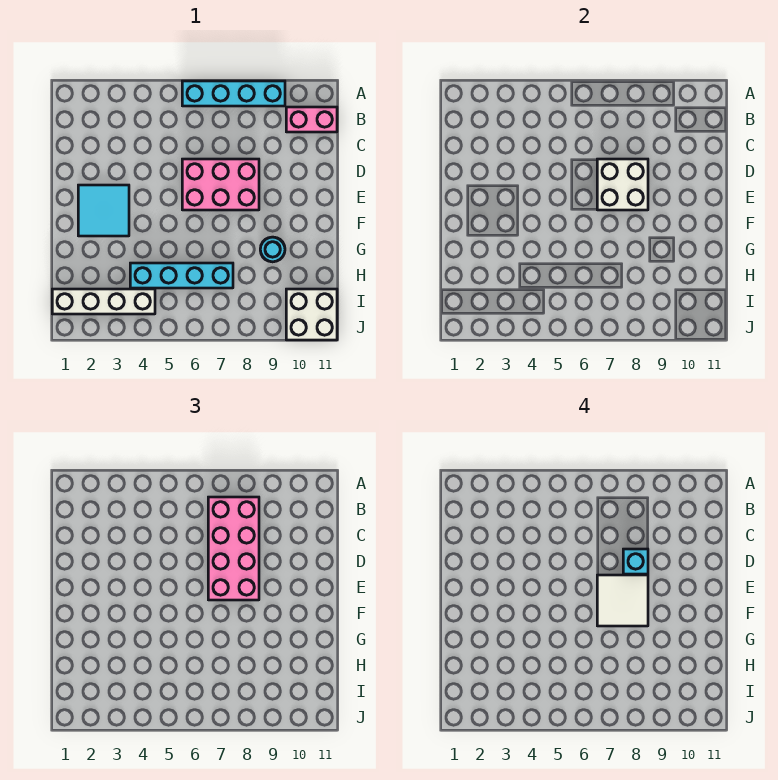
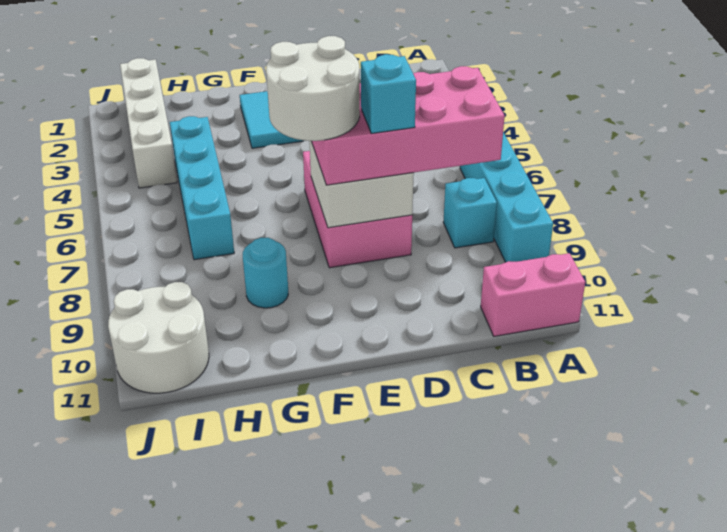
none -> cyan 1x1 brick [443,178,497,248]
pink 1x2 brick [286,107,337,132] -> pink 1x2 brick turned to [481,253,585,336]
white 2x2 tile [597,575,648,626] -> white 2x2 round brick [266,36,360,141]
white 2x2 brick [286,289,337,340] -> white 2x2 round brick [108,282,209,393]

